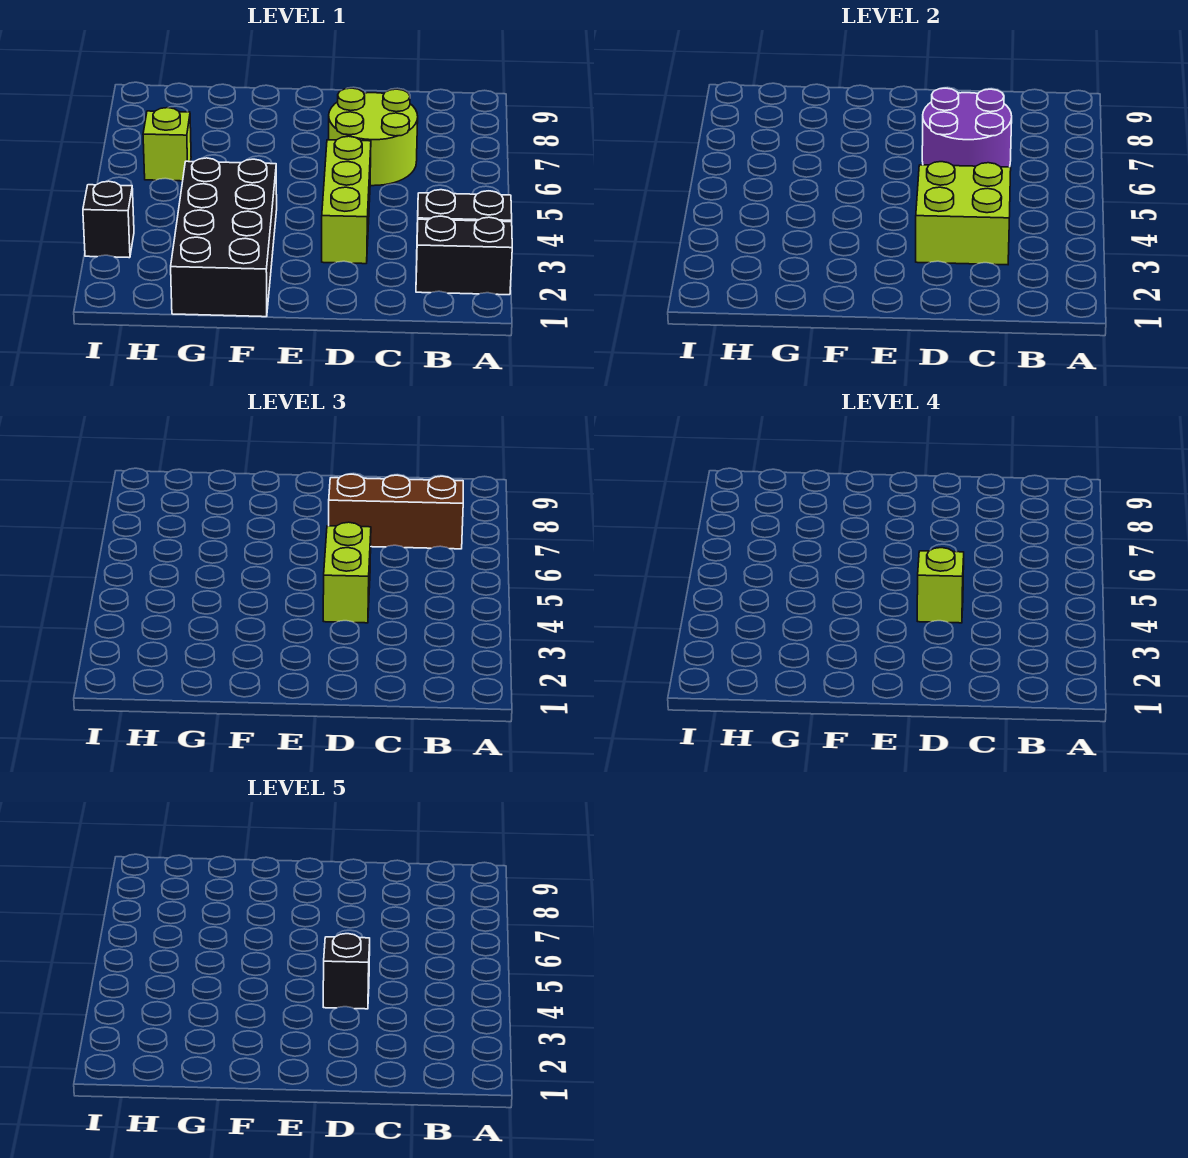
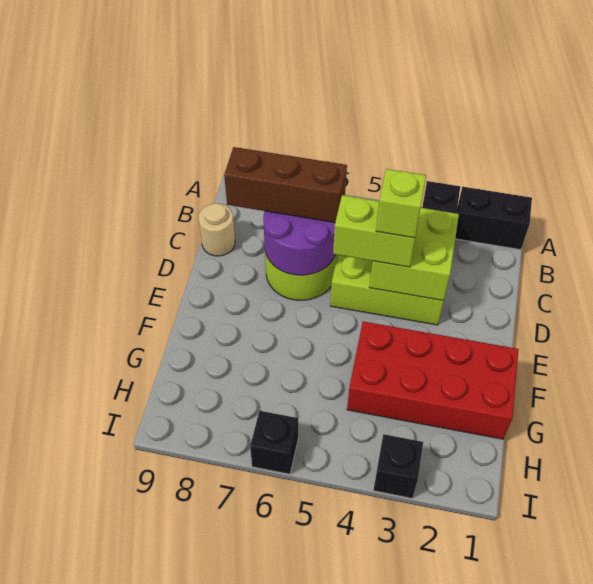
black 1x2 brick [416,216,512,295] -> black 1x2 brick turned to [455,187,532,250]
brown 1x3 brick [329,474,463,549] -> brown 1x3 brick turned to [224,147,347,223]
none -> tan 1x1 round brick [198,203,235,256]
black 1x1 brick [323,934,370,1009] -> black 1x1 brick moved to [250,411,298,474]
black 2x4 brick [171,158,277,317] -> red 2x4 brick [347,321,519,439]
lime 1x1 brick [143,108,191,181] -> none

